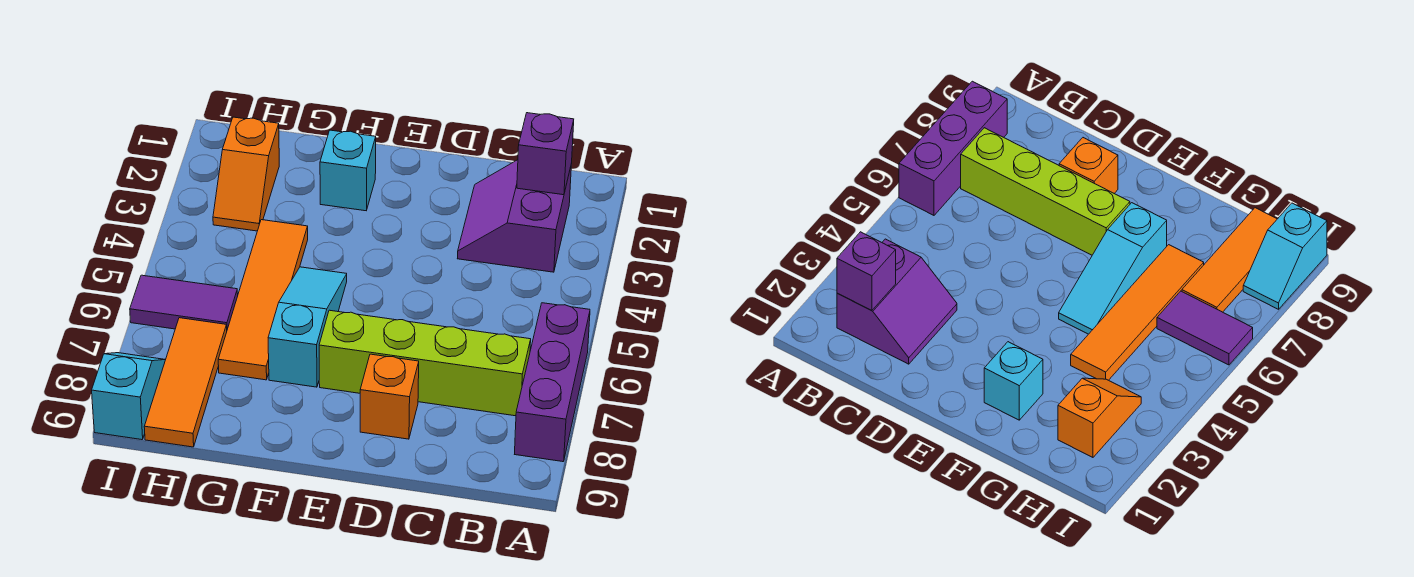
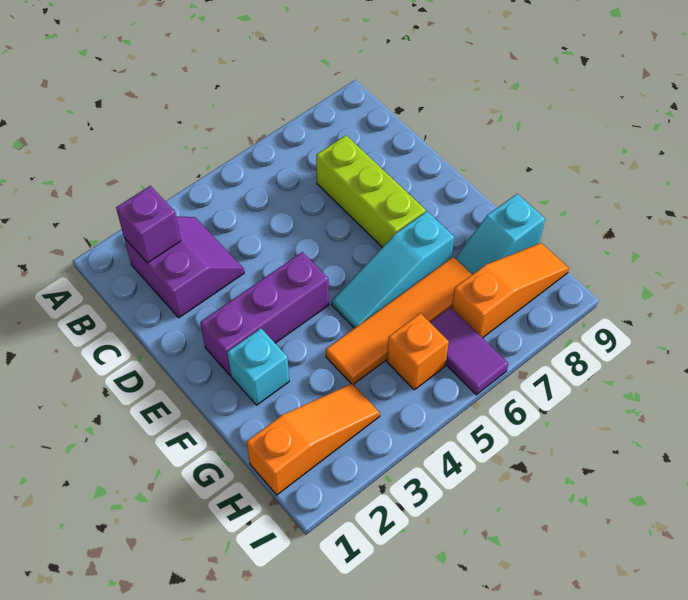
purple 1x3 brick [515,303,590,462] -> purple 1x3 brick moved to [200,252,329,375]
purple 2x2 slope [457,160,572,272] -> purple 2x2 slope turned to [124,216,244,318]
lime 1x4 brick [319,310,531,416] -> lime 1x3 brick [316,135,426,247]
orange 1x1 brick [360,354,419,439] -> orange 1x1 brick moved to [387,313,449,390]
orange 1x2 slope [213,117,279,231] -> orange 1x3 slope [246,384,380,495]
orange 1x3 tile [144,318,227,447] -> orange 1x3 slope [452,243,569,338]
cyan 1x2 slope [92,353,165,440] -> cyan 1x2 slope moved to [455,194,545,275]

